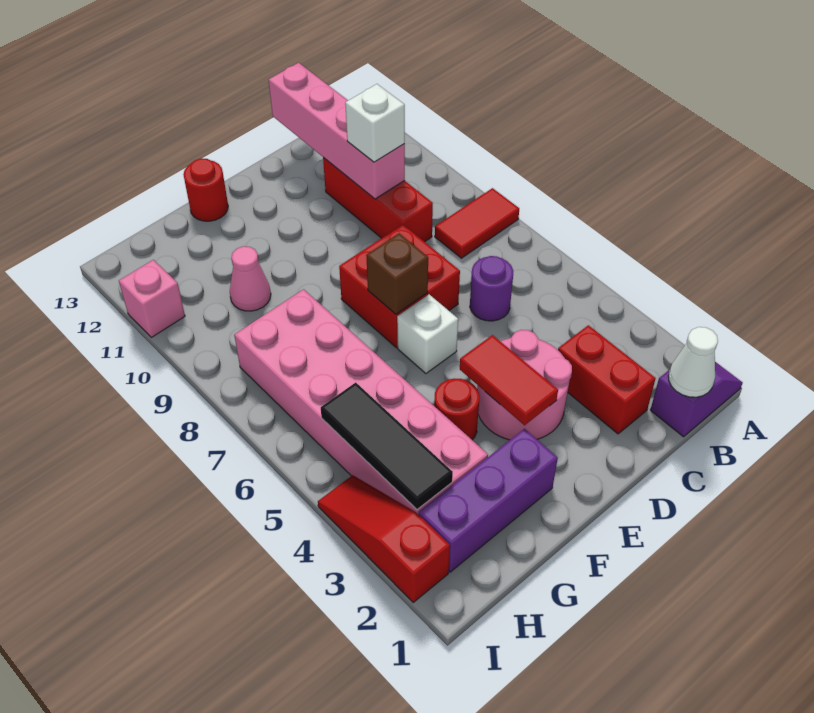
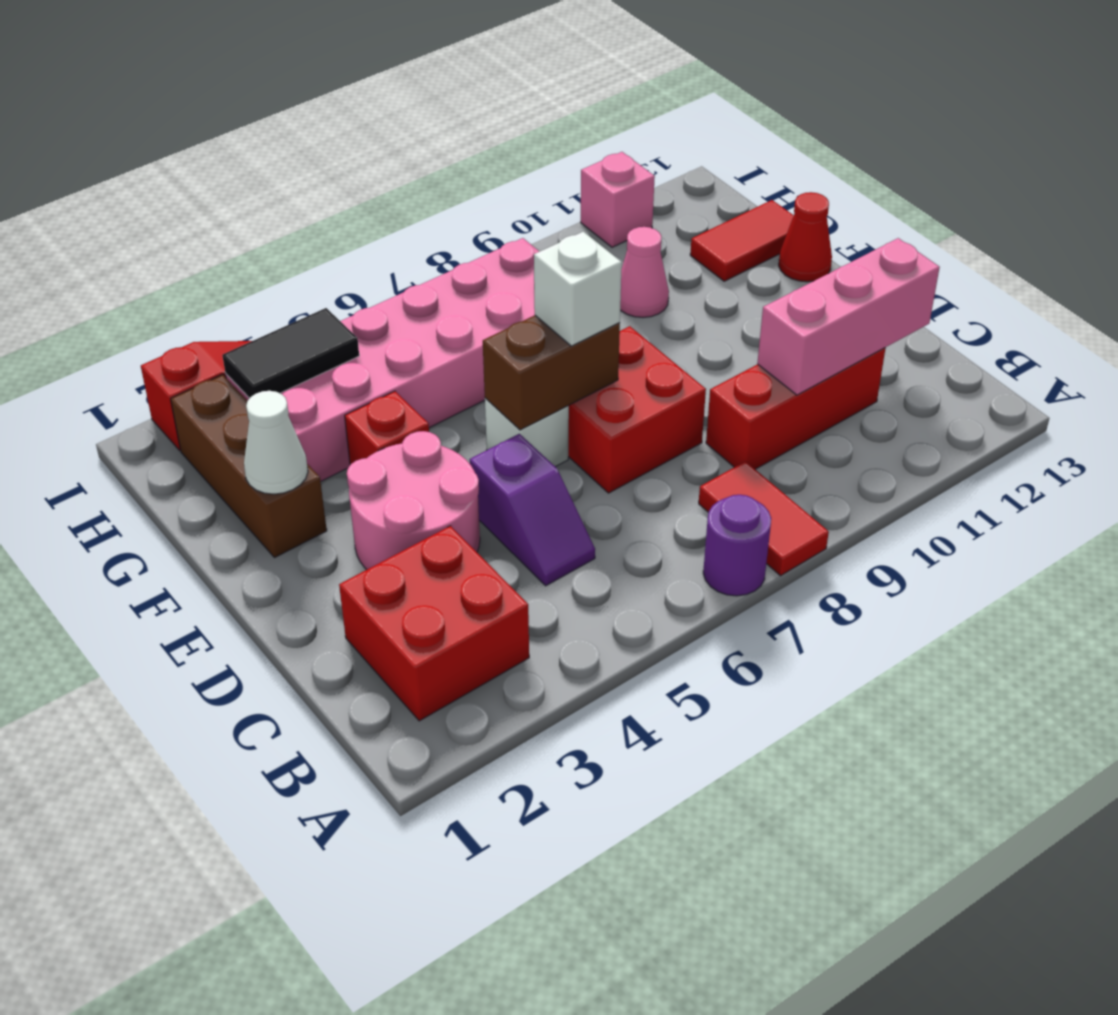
purple 1x2 slope [651,362,743,437] -> purple 1x2 slope moved to [469,434,595,586]
white 1x1 cone [668,327,718,397] -> white 1x1 cone moved to [244,391,308,494]
red 1x2 brick [558,325,656,434] -> red 2x2 brick [339,526,529,721]
purple 1x1 round brick [470,256,513,321] -> purple 1x1 round brick moved to [703,495,771,596]
pink 1x4 brick [269,63,405,199] -> pink 1x3 brick [757,238,940,395]
white 1x1 brick [345,84,405,162] -> white 1x1 brick moved to [534,232,622,346]
red 1x2 tile [460,335,558,425] -> red 1x2 tile moved to [690,200,794,281]
brown 1x1 brick [366,233,428,314] -> brown 1x2 brick [483,315,620,430]
purple 1x3 brick [419,429,558,572] -> brown 1x3 brick [171,375,327,558]
red 1x1 round brick [434,378,479,440] -> red 1x1 brick [345,391,429,465]
red 1x1 round brick [183,158,228,221] -> red 1x1 cone [779,192,832,282]
black 1x3 tile [321,382,453,509] -> black 1x2 tile [222,308,359,398]

